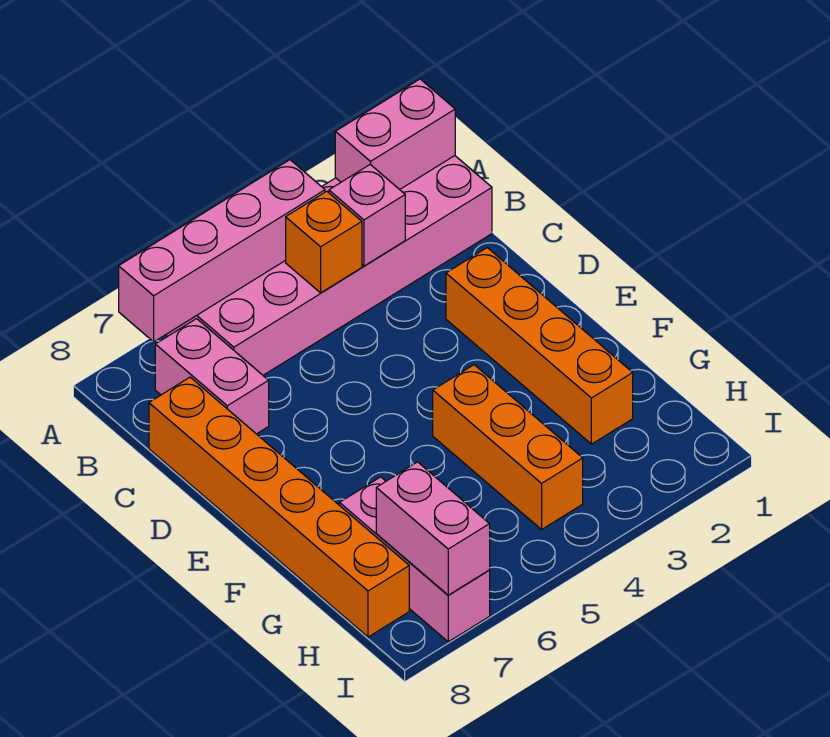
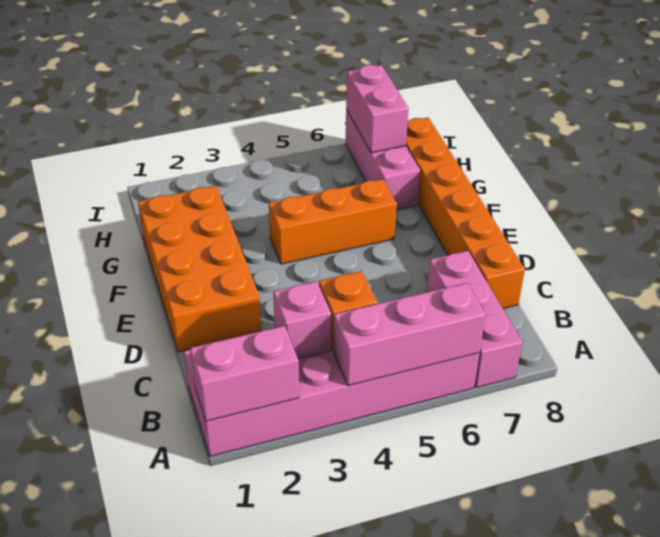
pink 1x4 brick [119,160,325,342] -> pink 1x3 brick [333,283,486,386]
pink 1x2 brick [155,319,269,434] -> pink 1x3 brick [427,251,523,388]
orange 1x4 brick [446,248,633,444] -> orange 2x4 brick [138,186,261,352]
orange 1x3 brick [433,365,583,529] -> orange 1x3 brick turned to [269,179,397,264]

